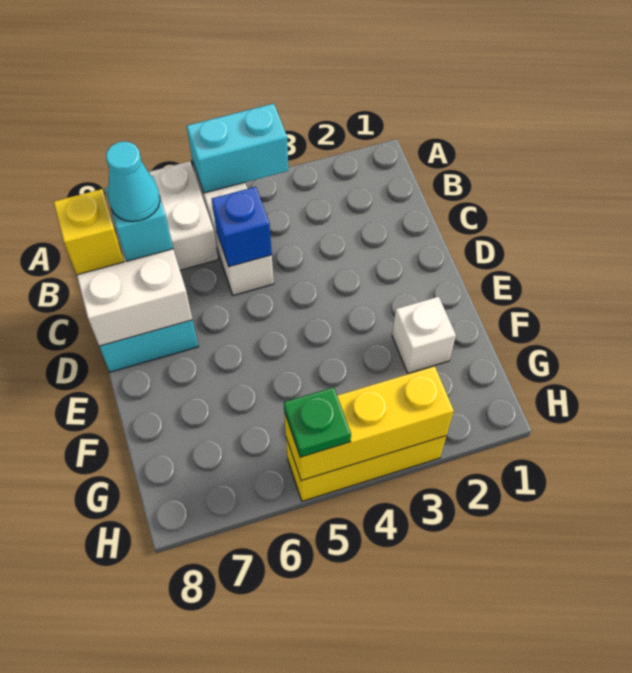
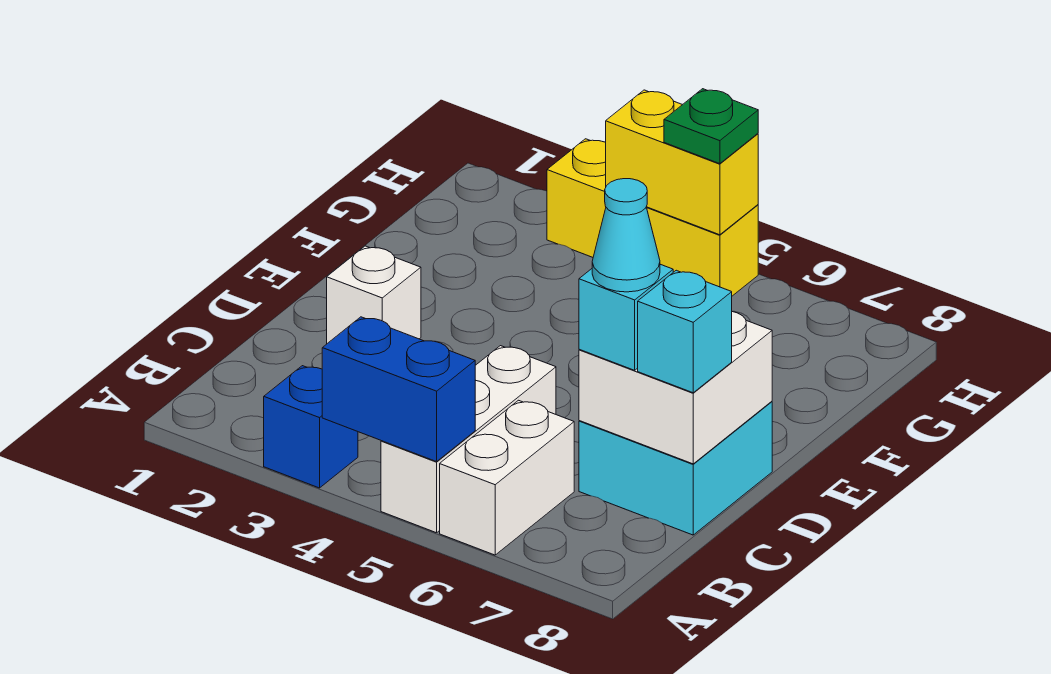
cyan 1x2 brick [187,104,288,193] -> blue 1x2 brick [322,317,475,462]
blue 1x1 brick [212,187,272,267] -> blue 1x1 brick moved to [264,366,358,488]
yellow 1x1 brick [54,189,124,275] -> cyan 1x1 brick [638,270,732,393]
white 1x1 brick [392,297,456,373] -> white 1x1 brick moved to [327,246,421,343]
yellow 1x3 brick [284,366,454,481] -> yellow 1x2 brick [606,90,758,235]

